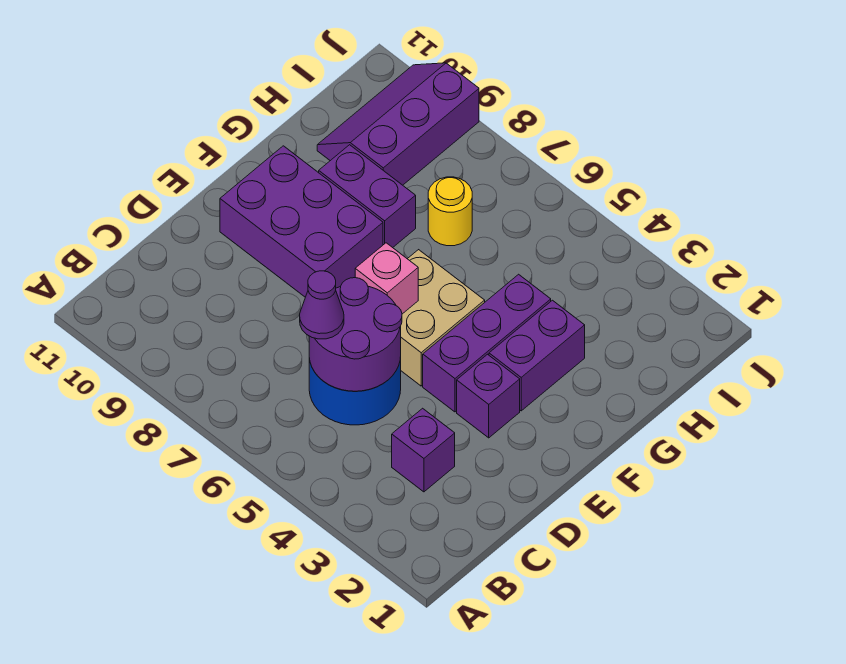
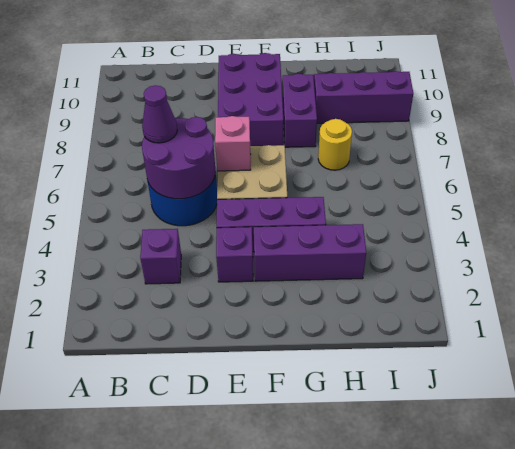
purple 1x2 brick [489,300,585,411] -> purple 1x3 brick [254,224,366,281]

